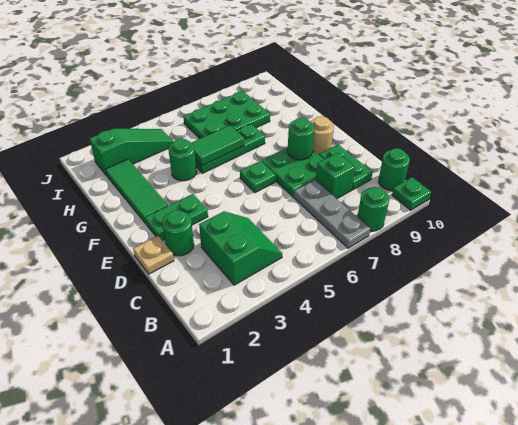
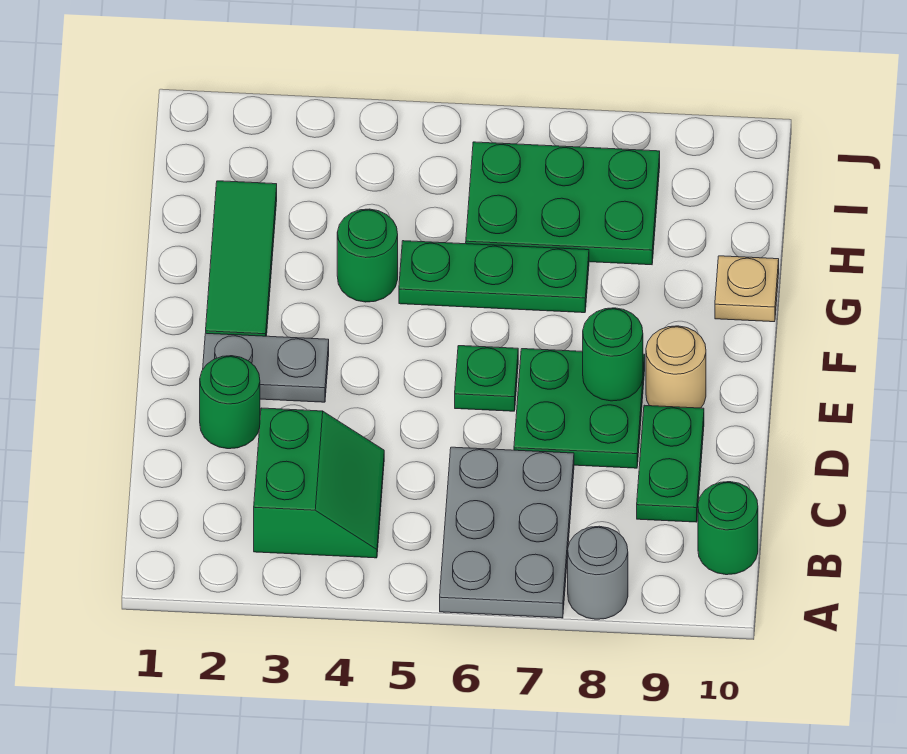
grey 1x3 plate [294,180,370,248] -> grey 2x3 plate [440,447,574,618]
green 1x1 round brick [357,187,389,231] -> grey 1x1 round brick [568,526,628,619]
green 1x1 plate [392,177,431,210] -> none
green 1x1 brick [316,153,355,199] -> none
tan 1x1 plate [133,236,174,274] -> tan 1x1 plate moved to [715,256,779,322]
green 1x2 plate [145,194,208,240] -> grey 1x2 plate [203,333,329,402]
green 1x2 tile [192,125,244,166] -> none
green 1x3 slope [90,129,174,176] -> none

